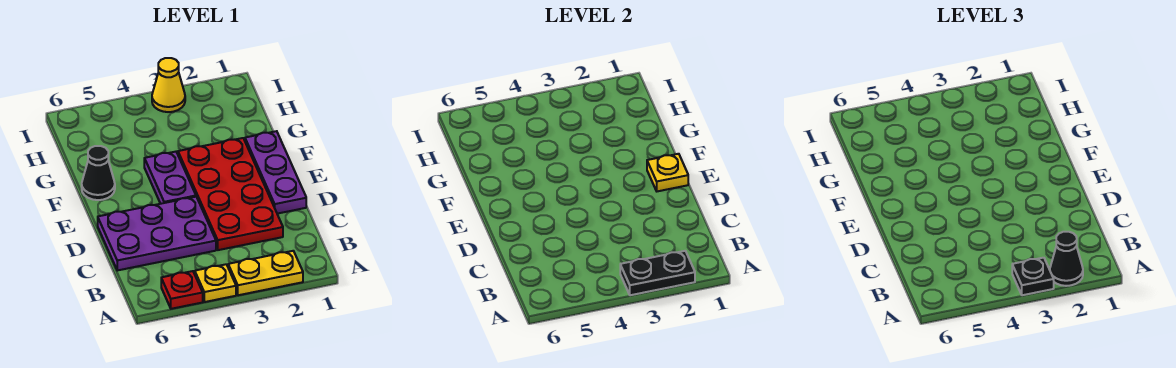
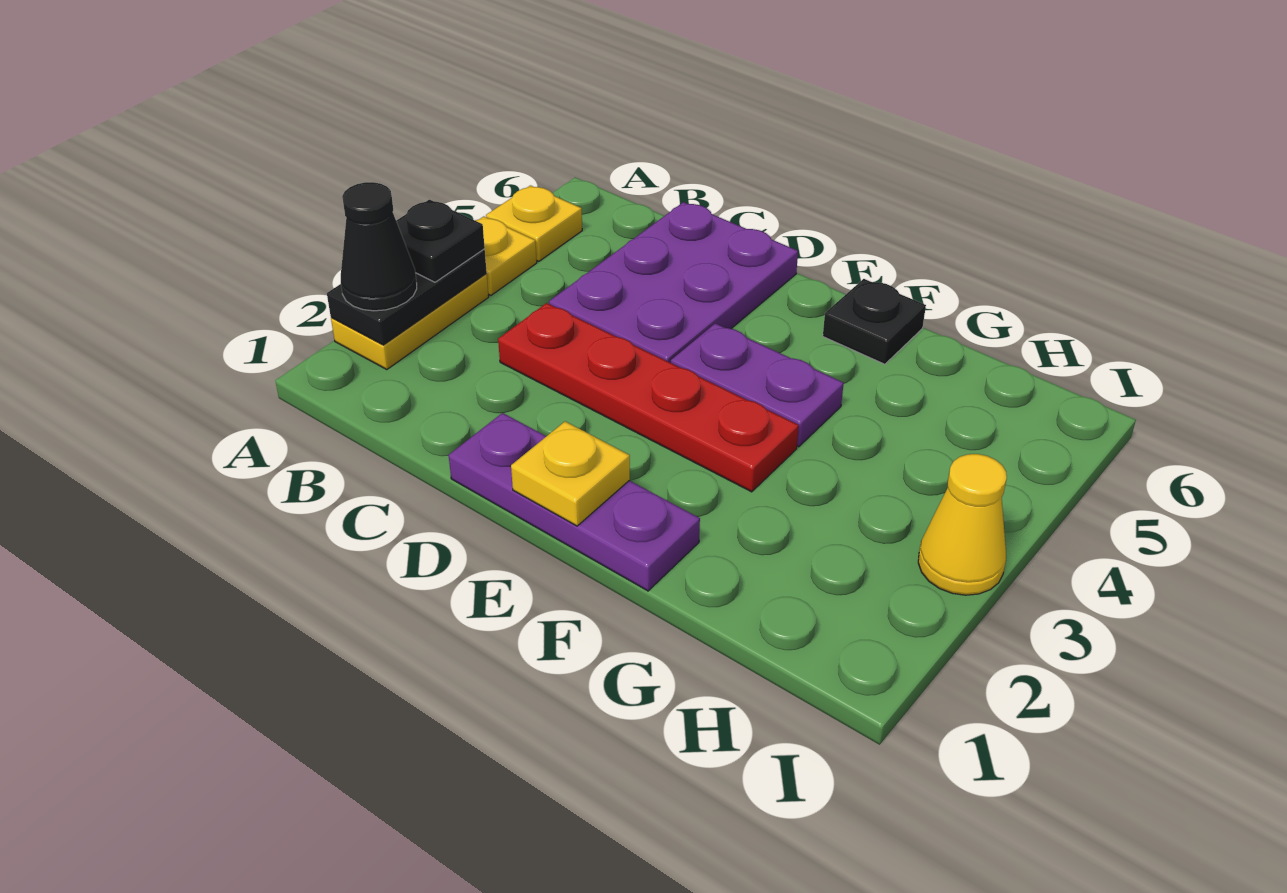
red 1x1 plate [161,271,203,309] -> yellow 1x1 plate [486,185,582,261]
red 2x4 plate [178,138,283,250] -> red 1x4 plate [498,303,799,492]
black 1x1 cone [82,146,115,200] -> black 1x1 plate [823,279,926,364]

